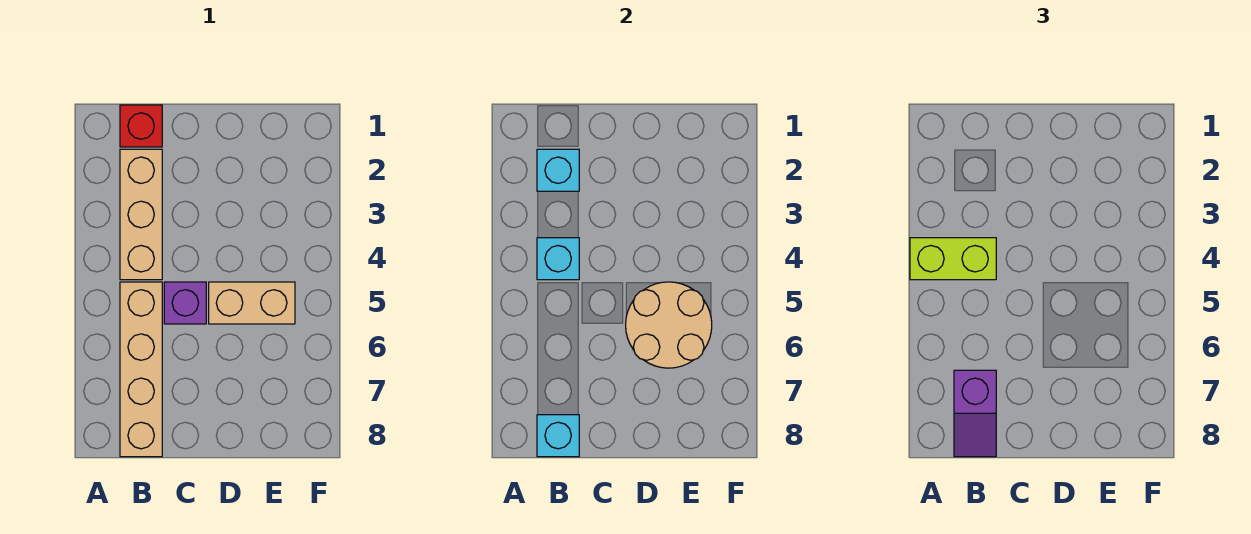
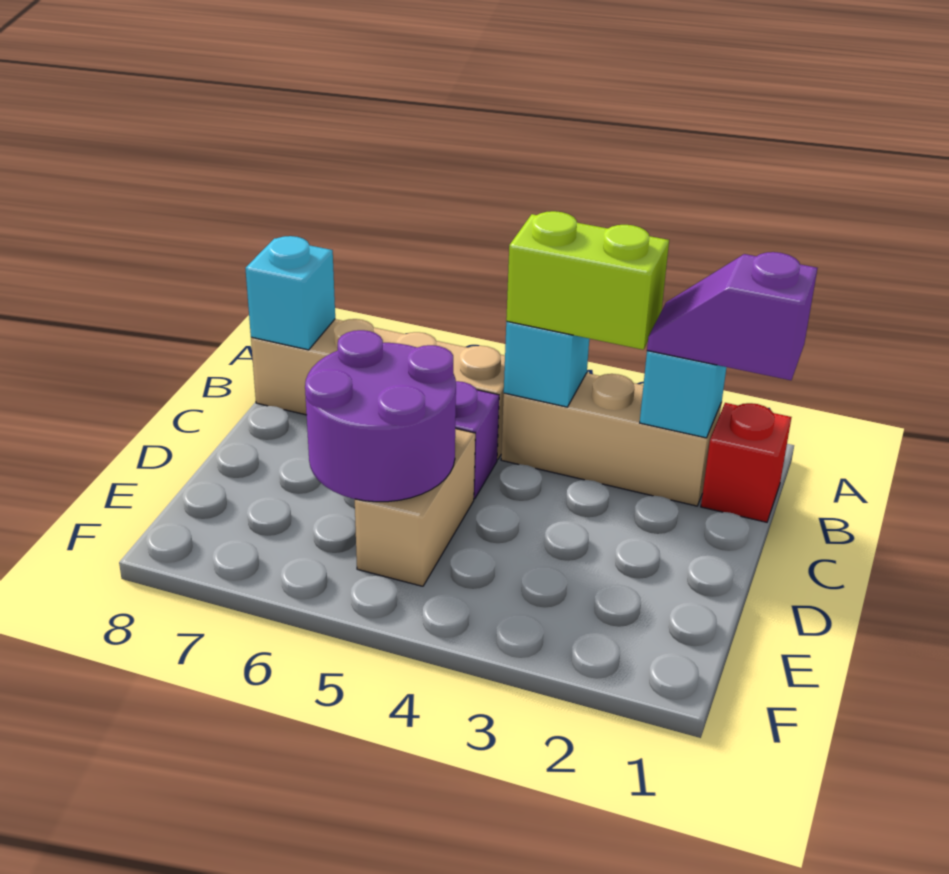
lime 1x2 brick [910,238,996,280] -> lime 1x2 brick turned to [506,211,669,350]
purple 1x2 slope [954,370,996,457] -> purple 1x2 slope moved to [647,252,817,380]
tan 2x2 round brick [626,282,712,368] -> purple 2x2 round brick [305,330,456,502]

